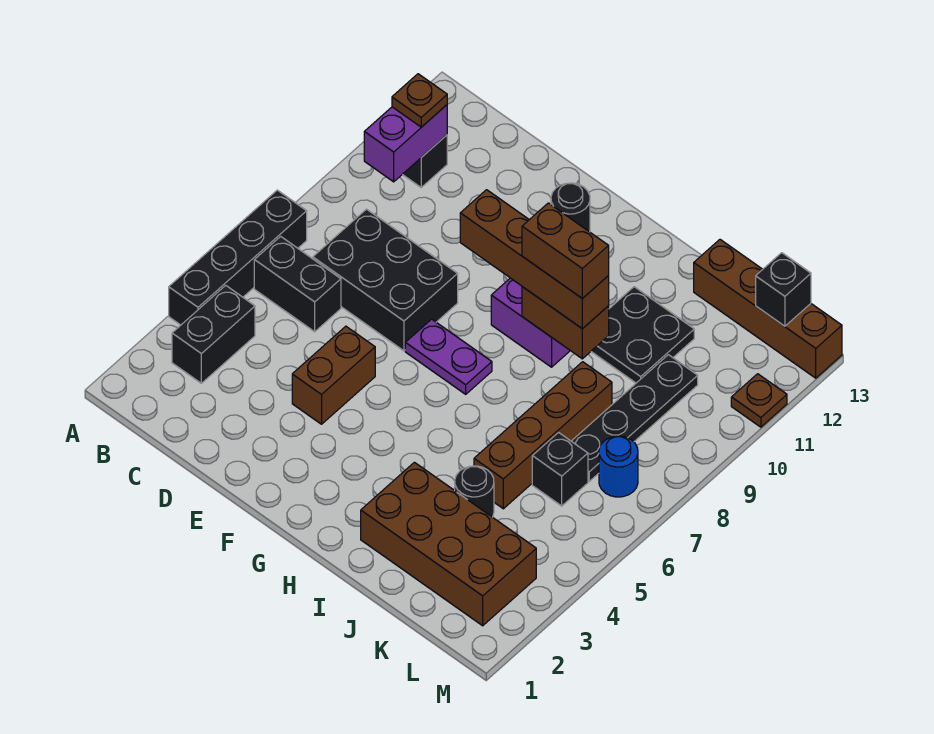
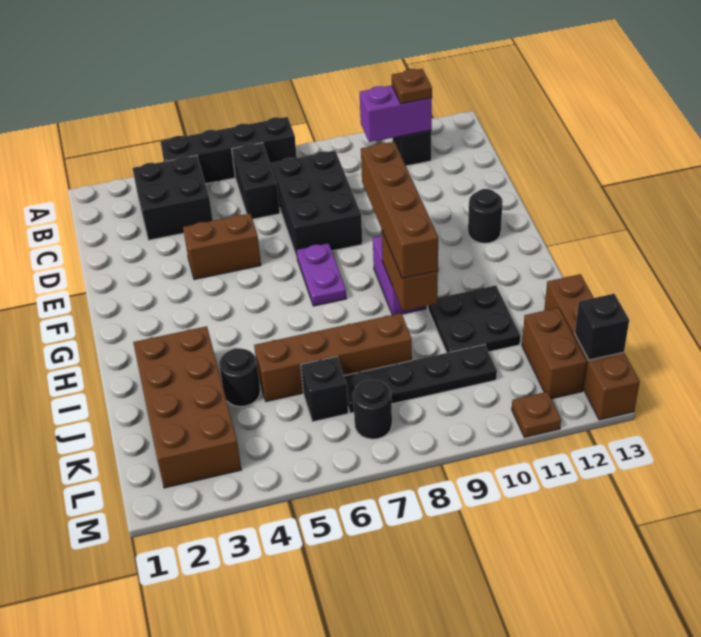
black 1x2 brick [172,285,255,383] -> black 2x2 brick [132,155,213,240]
brown 1x2 brick [522,203,609,299] -> brown 1x2 brick moved to [522,308,587,399]
blue 1x1 round brick [599,436,638,497] -> black 1x1 round brick [353,380,392,439]

